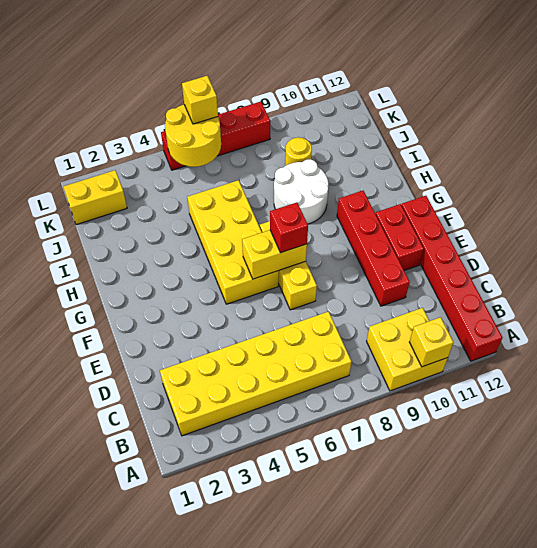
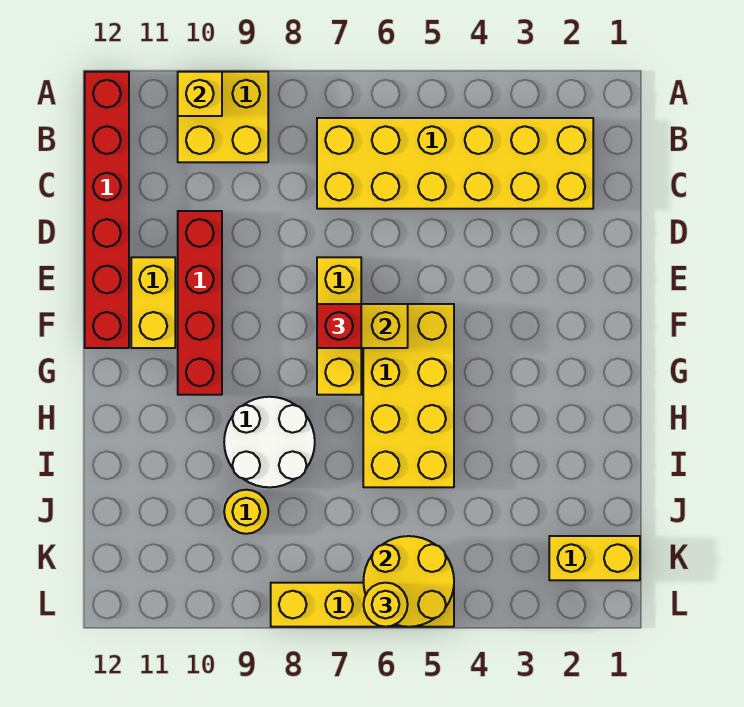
red 1x2 brick [376,204,424,270] -> yellow 1x2 brick [131,257,175,348]
red 1x4 brick [161,102,270,170] -> yellow 1x4 brick [271,583,454,627]
yellow 1x1 brick [182,76,218,124] -> yellow 1x1 round brick [364,583,408,627]

